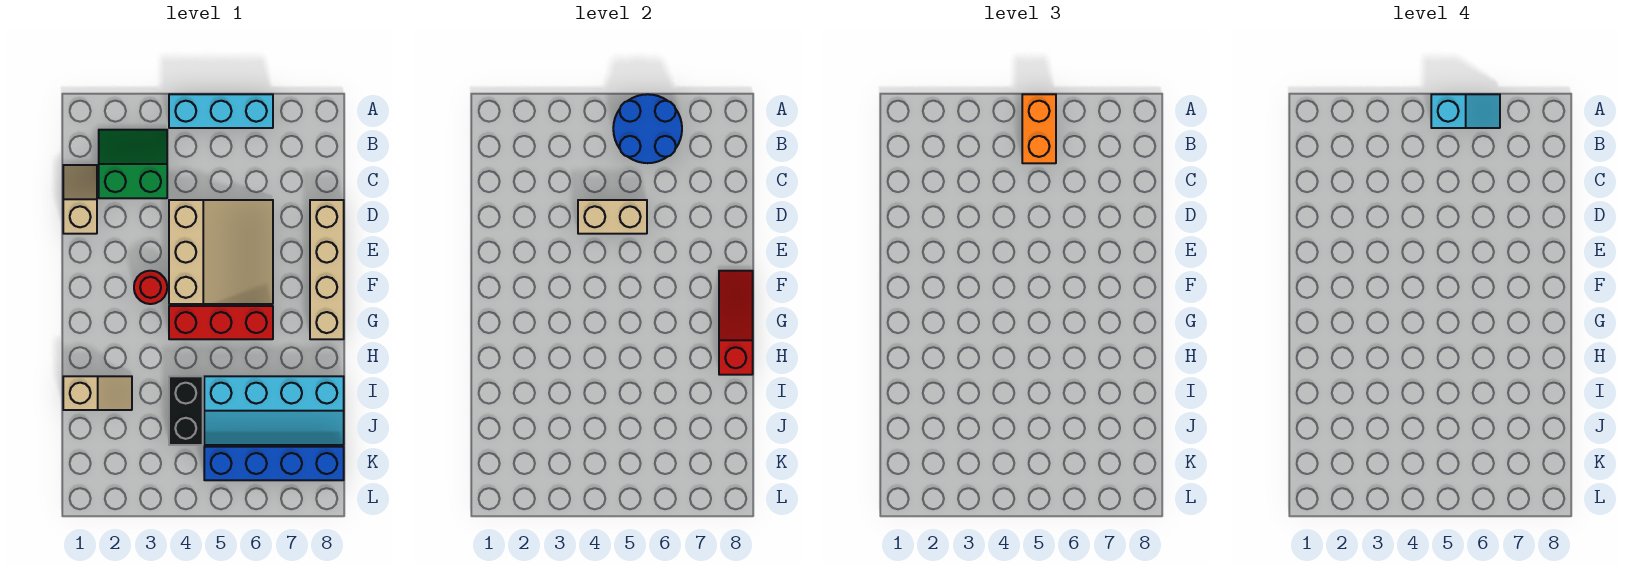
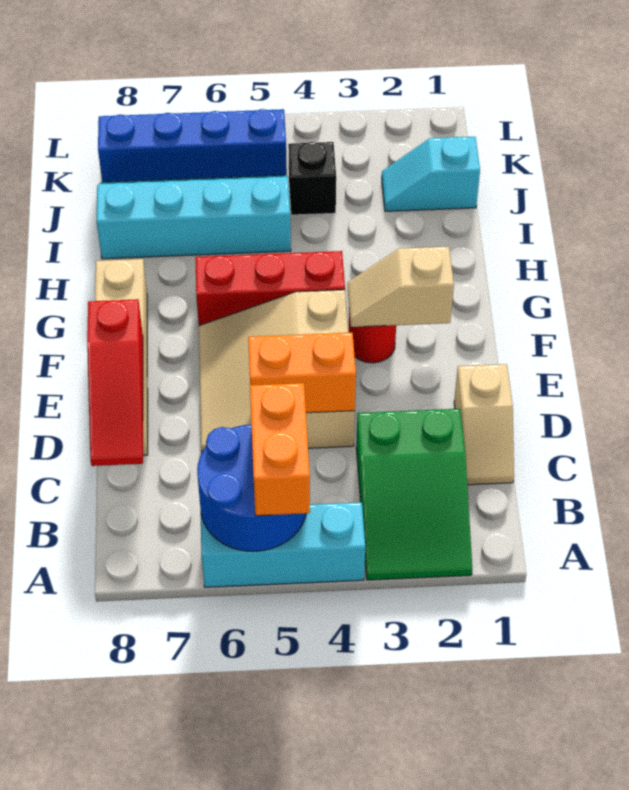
cyan 1x2 slope [1431,94,1500,128] -> cyan 1x2 slope moved to [382,137,480,211]
green 2x2 slope [99,130,167,198] -> green 2x3 slope [356,409,472,580]
tan 1x2 brick [578,200,647,234] -> orange 1x2 brick [248,333,356,413]
red 1x3 slope [719,271,753,375] -> red 1x3 slope moved to [87,299,143,466]
tan 1x2 slope [63,376,132,410] -> tan 1x2 slope moved to [348,247,454,327]
black 1x2 brick [169,376,203,445] -> black 1x1 brick [288,142,336,215]

